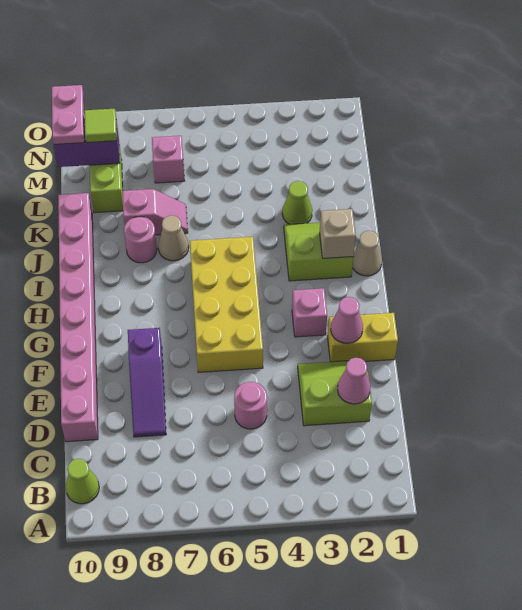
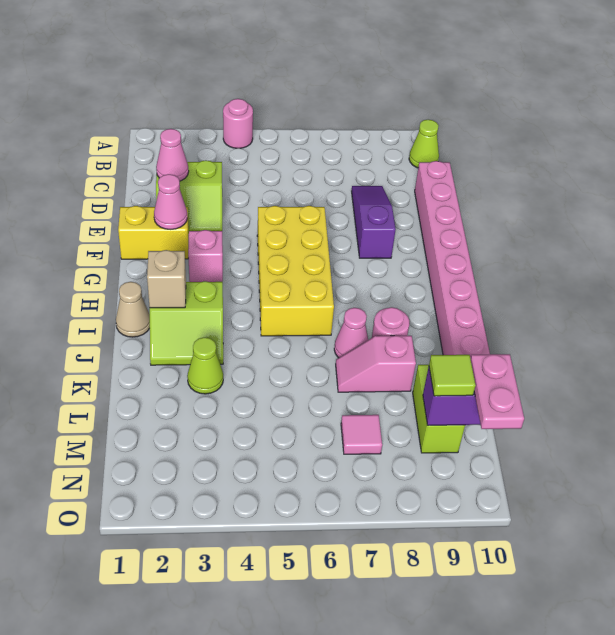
pink 1x1 round brick [234,382,267,429] -> pink 1x1 round brick moved to [223,99,253,148]
tan 1x1 cone [158,216,189,261] -> pink 1x1 cone [334,308,368,358]
pink 1x1 brick [152,136,184,183] -> pink 1x1 tile [341,415,382,454]

